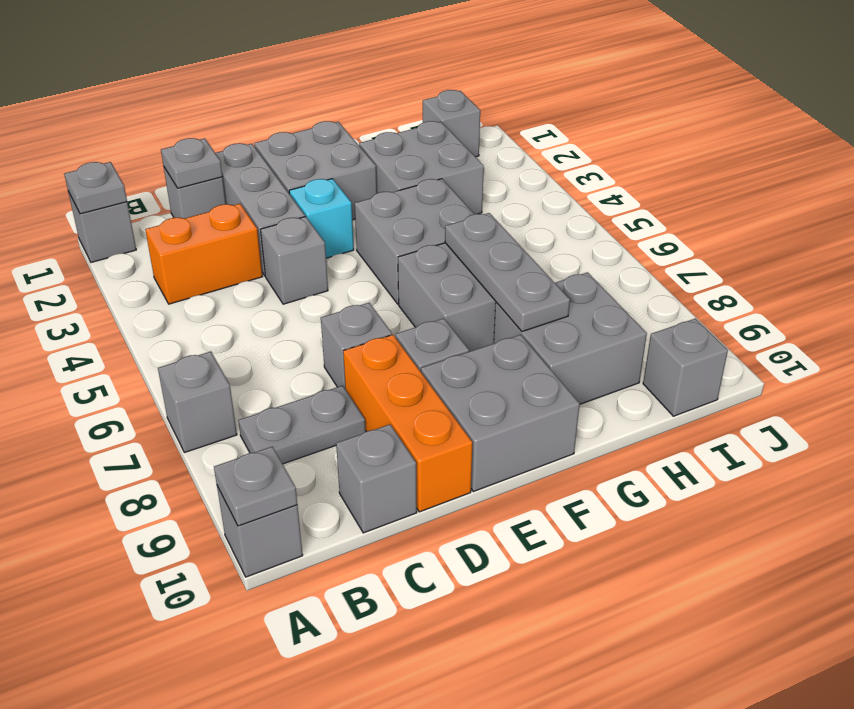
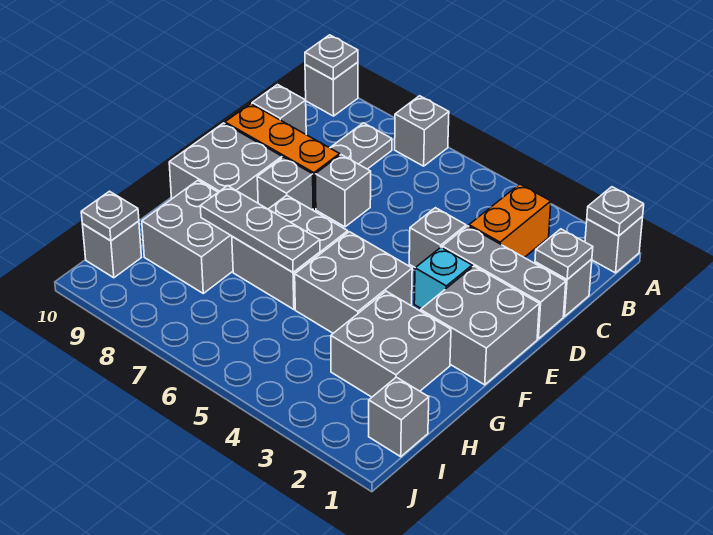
none -> grey 1x1 plate [81,191,139,241]

